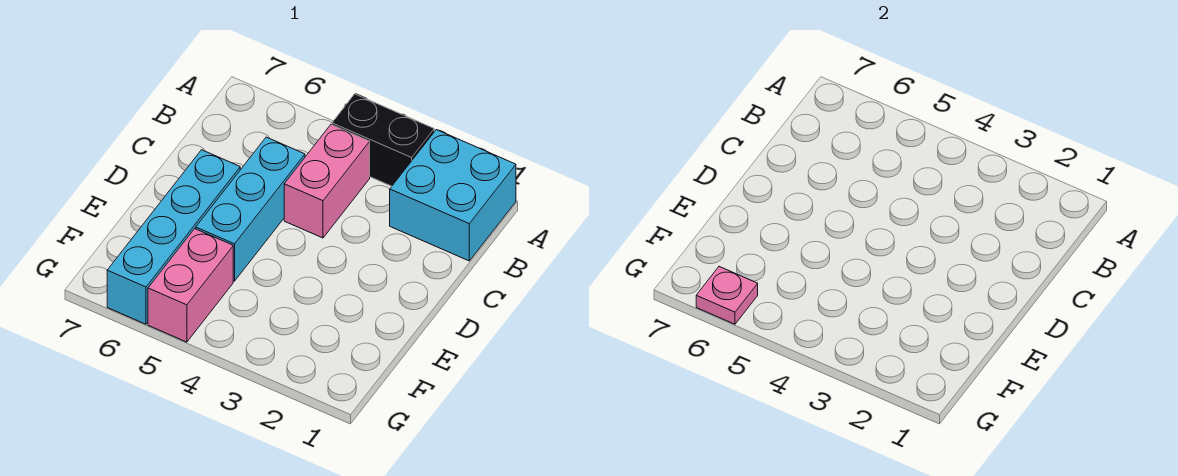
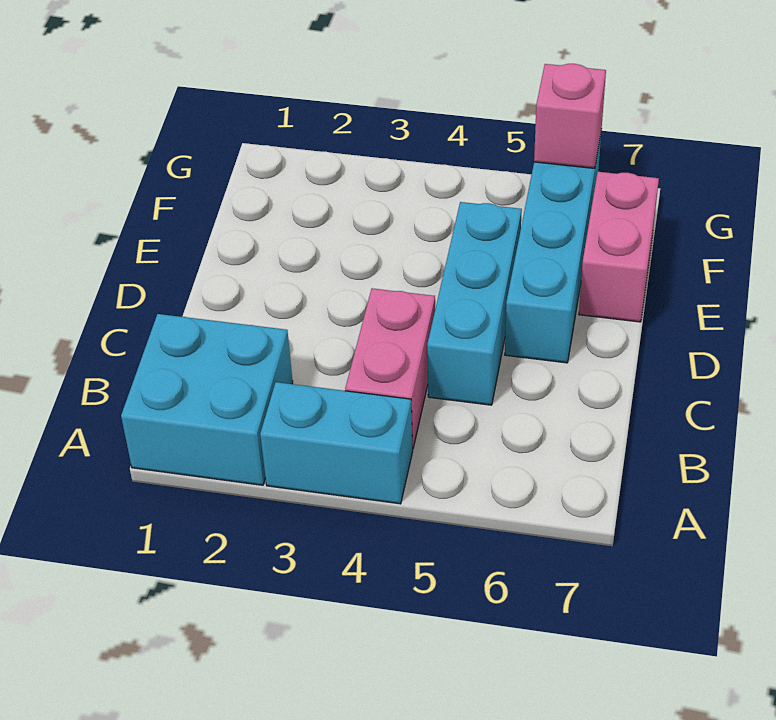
black 1x2 brick [332,94,434,186] -> cyan 1x2 brick [260,382,413,504]
pink 1x2 brick [148,229,233,342] -> pink 1x2 brick moved to [579,172,659,322]
pink 1x1 plate [696,267,758,324] -> pink 1x1 brick [534,64,606,168]

